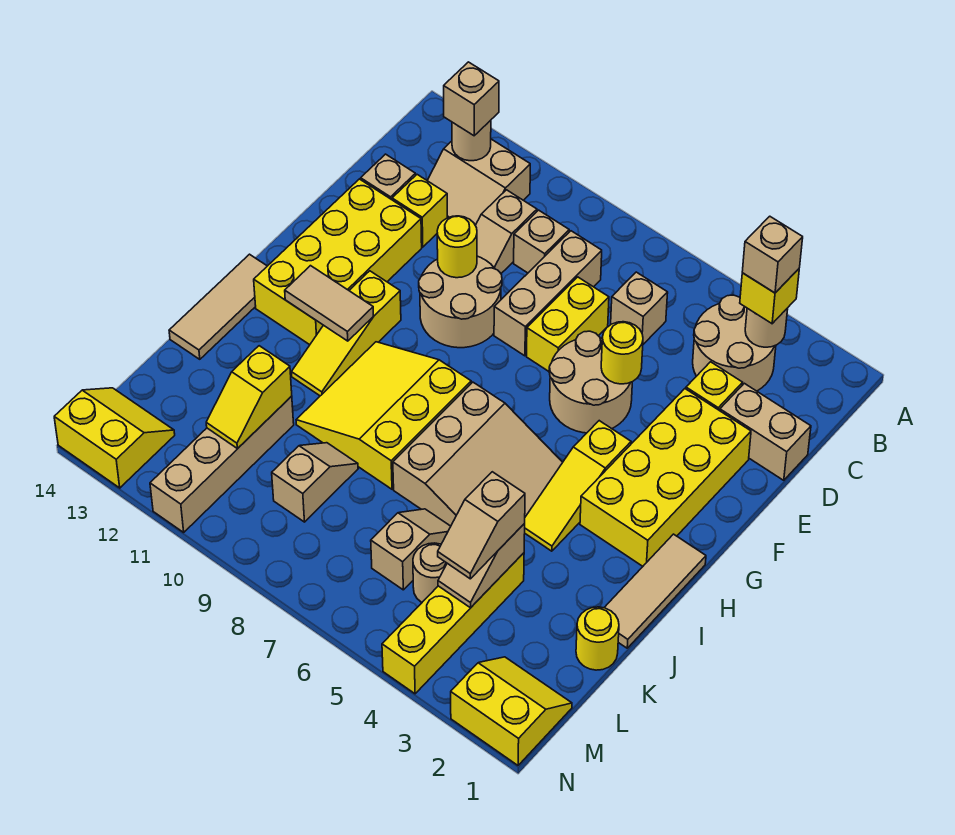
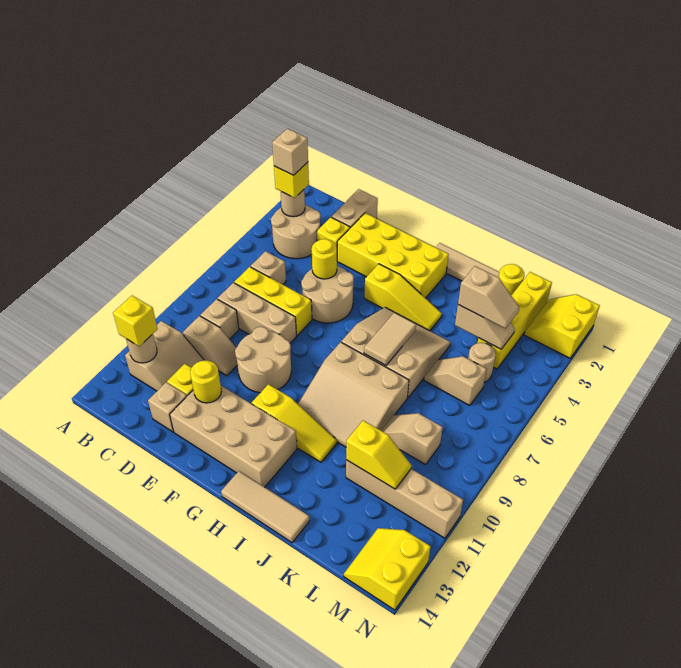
tan 1x1 brick [444,62,499,136] -> yellow 1x1 brick [113,296,158,346]
yellow 1x2 brick [527,277,609,371] -> yellow 1x3 brick [234,267,312,336]
yellow 1x1 round brick [437,216,477,278] -> yellow 1x1 round brick moved to [190,360,221,403]
yellow 2x4 brick [254,179,422,345] -> tan 2x4 brick [170,386,297,487]
yellow 3x3 slope [296,342,471,489] -> tan 3x3 slope [298,342,409,447]
tan 1x2 tile [285,266,373,341] -> tan 1x2 tile moved to [364,313,416,366]
yellow 1x4 brick [382,553,524,694] -> yellow 1x4 brick turned to [477,272,552,369]

